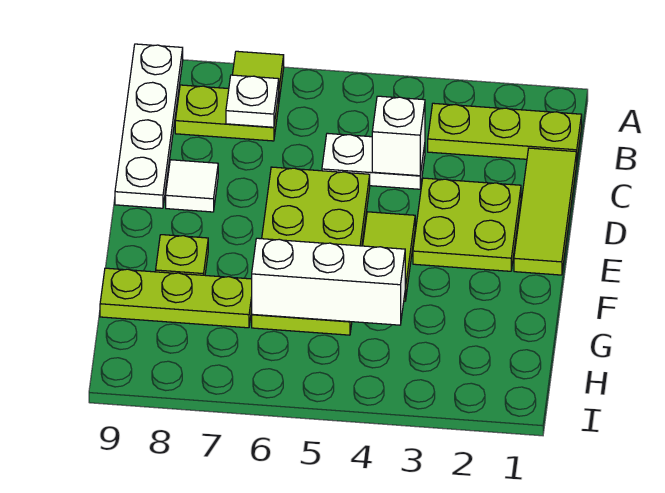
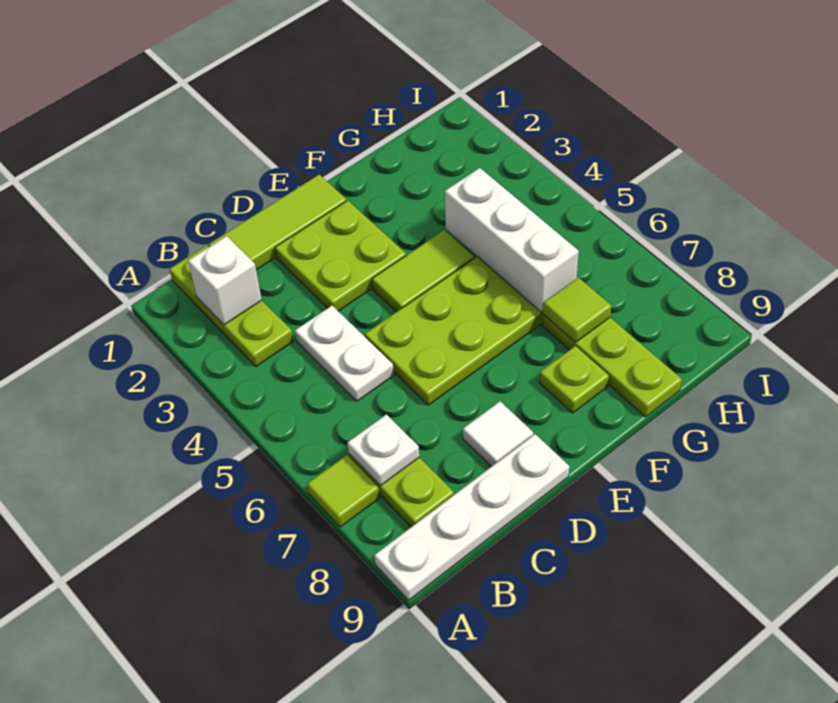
white 1x1 brick [372,96,425,176] -> white 1x1 brick moved to [188,236,262,325]
none -> lime 1x1 tile [543,277,611,342]

